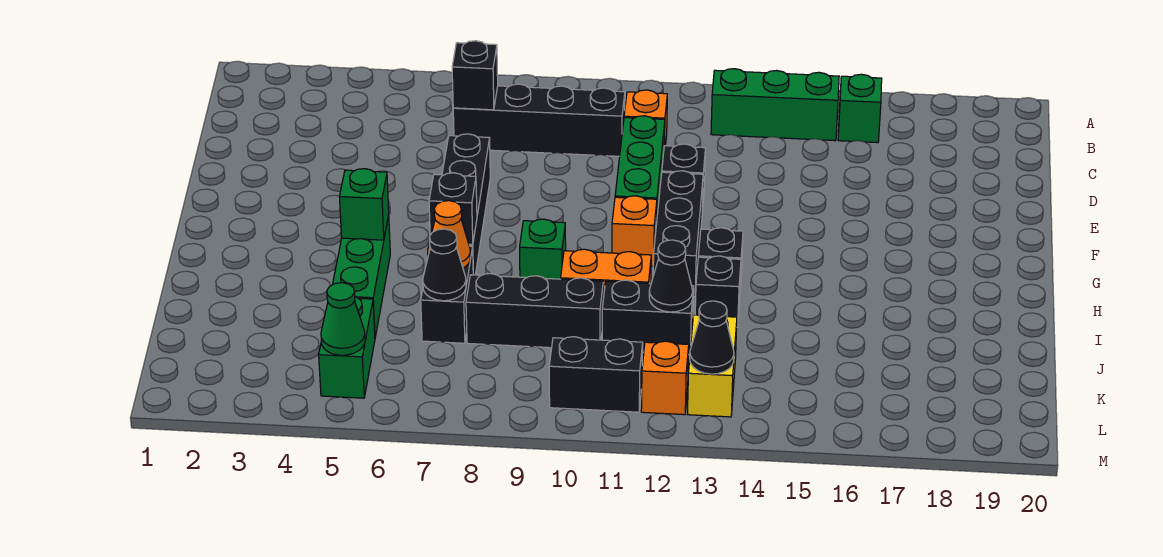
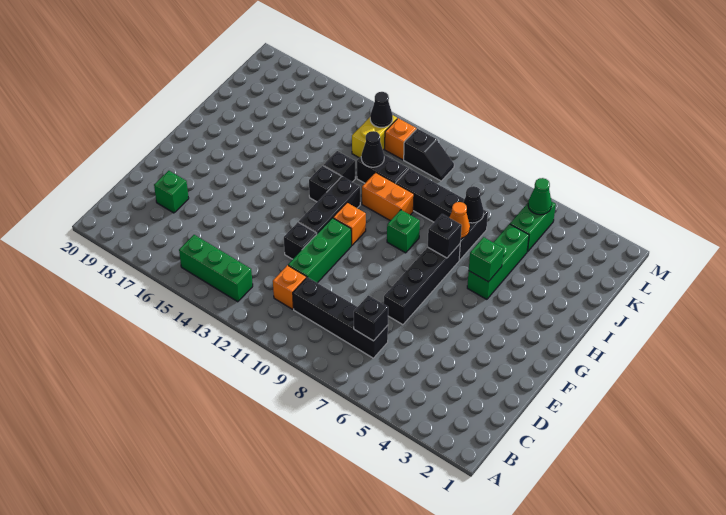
green 1x1 brick [838,74,882,143] -> green 1x1 brick moved to [154,171,189,213]
black 1x2 brick [549,337,643,412] -> black 1x2 slope [404,129,454,181]

